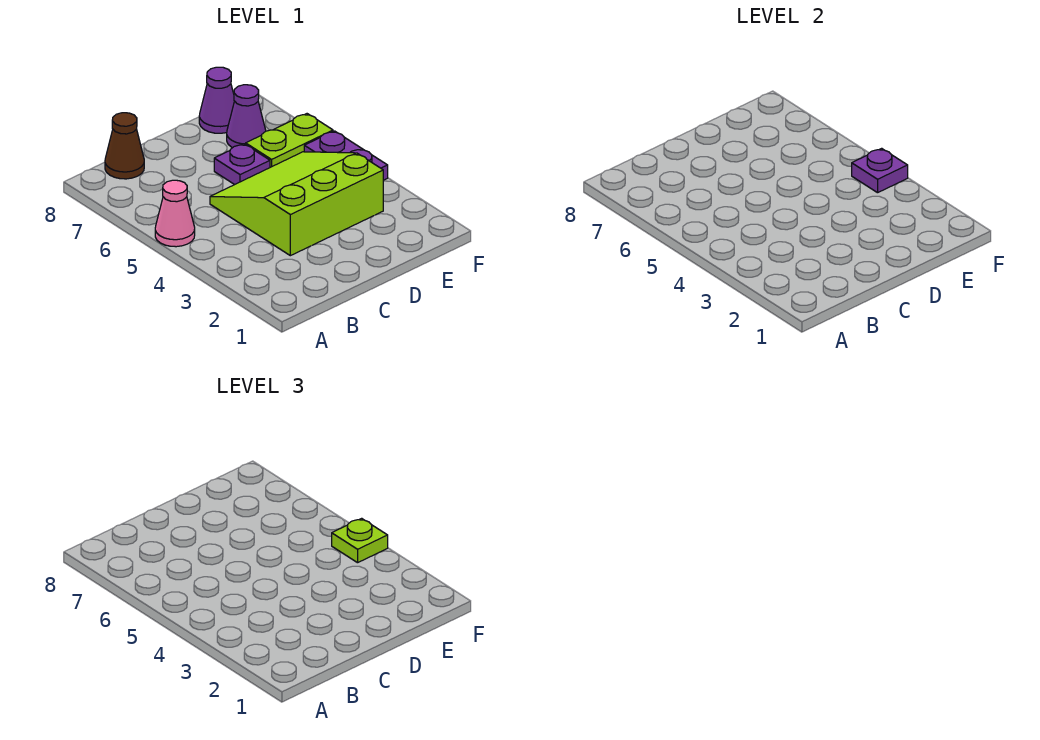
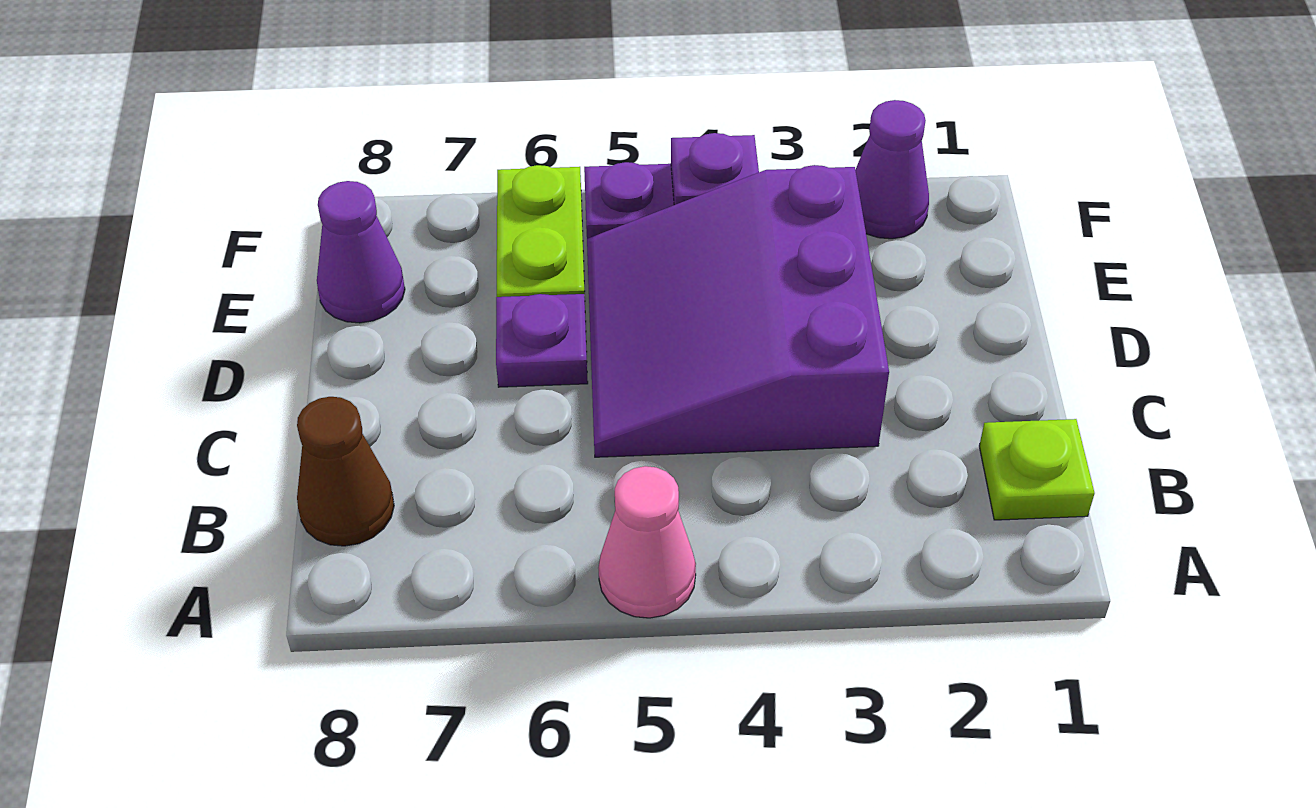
lime 3x3 slope [210,152,383,256] -> purple 3x3 slope [587,165,889,457]
purple 1x1 cone [227,85,266,148] -> purple 1x1 cone moved to [855,100,929,239]
lime 1x1 plate [332,518,388,563] -> lime 1x1 plate moved to [979,419,1094,520]

